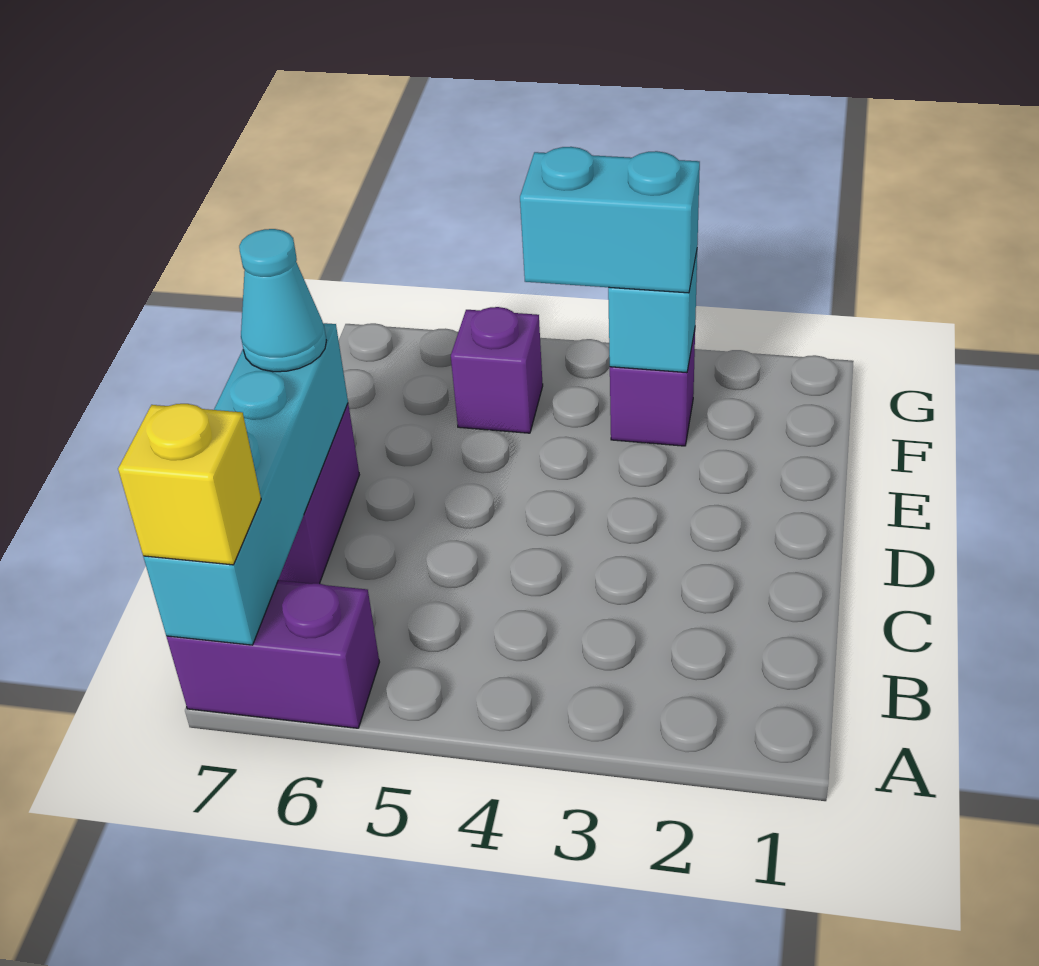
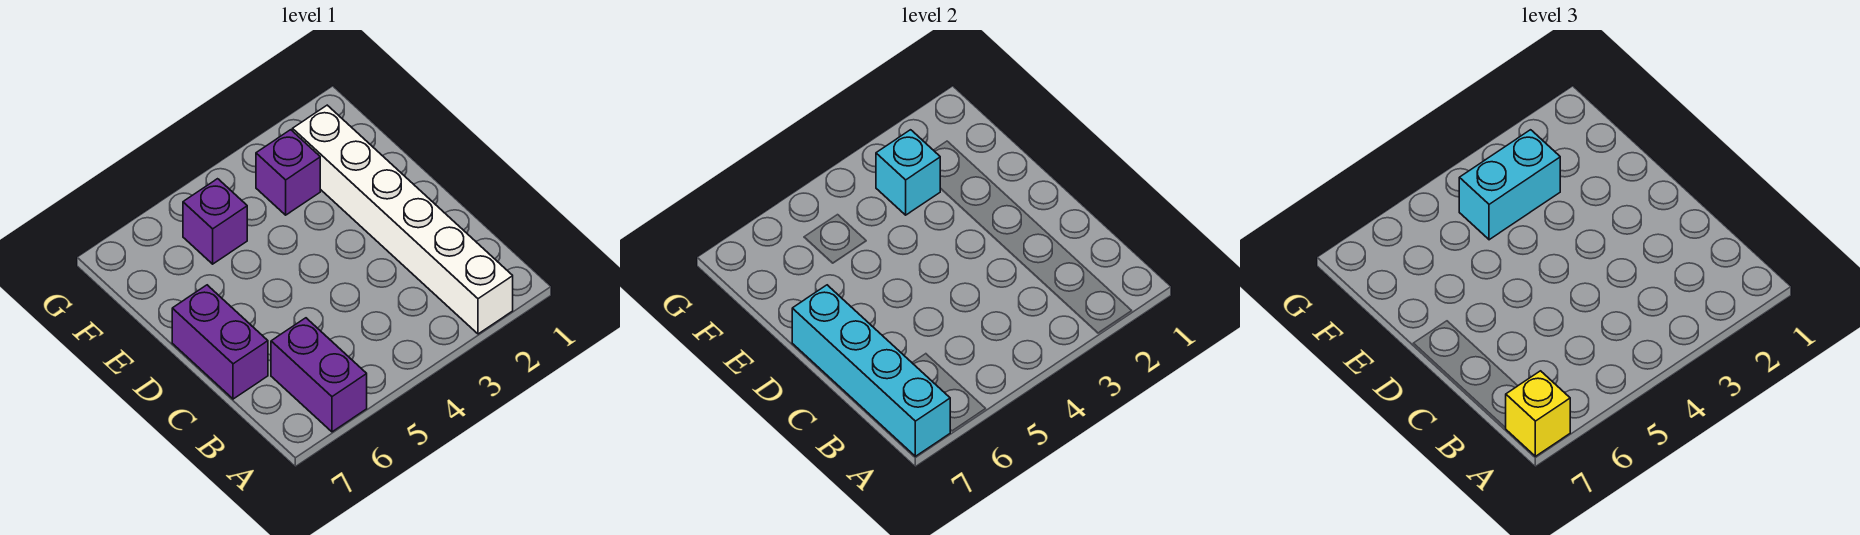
none -> white 1x6 brick [292,105,513,334]
purple 1x2 brick [167,581,379,728] -> purple 1x2 brick turned to [271,318,367,432]
cyan 1x1 cone [239,229,326,372] -> none

